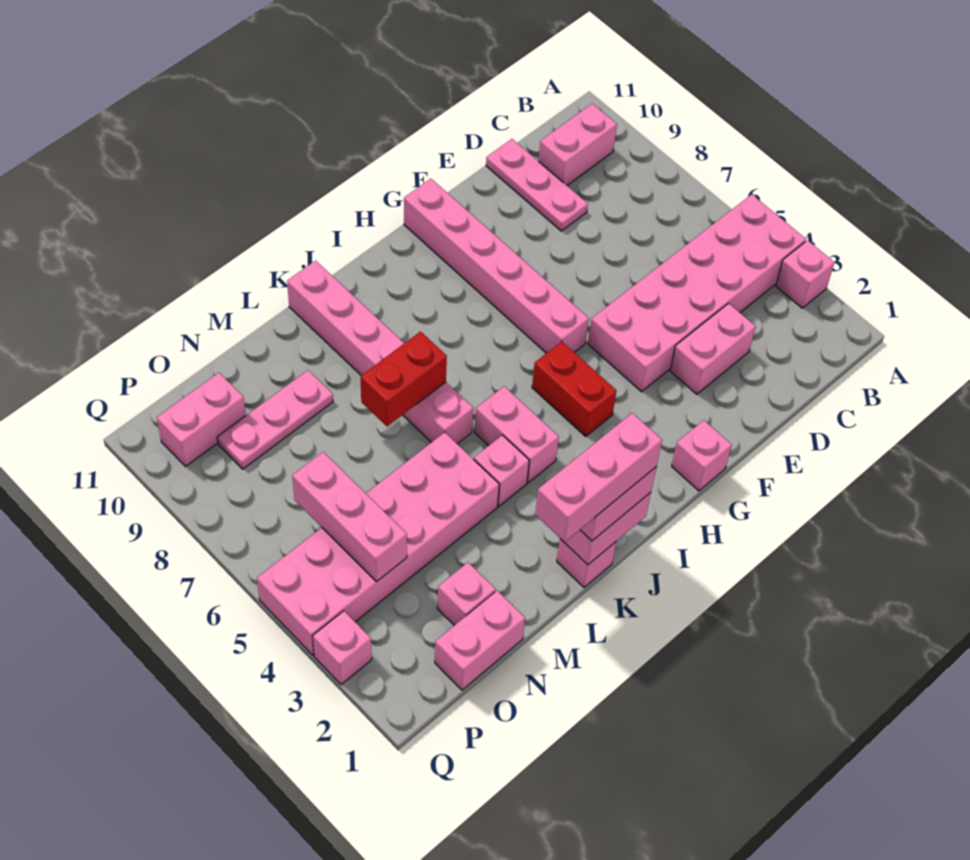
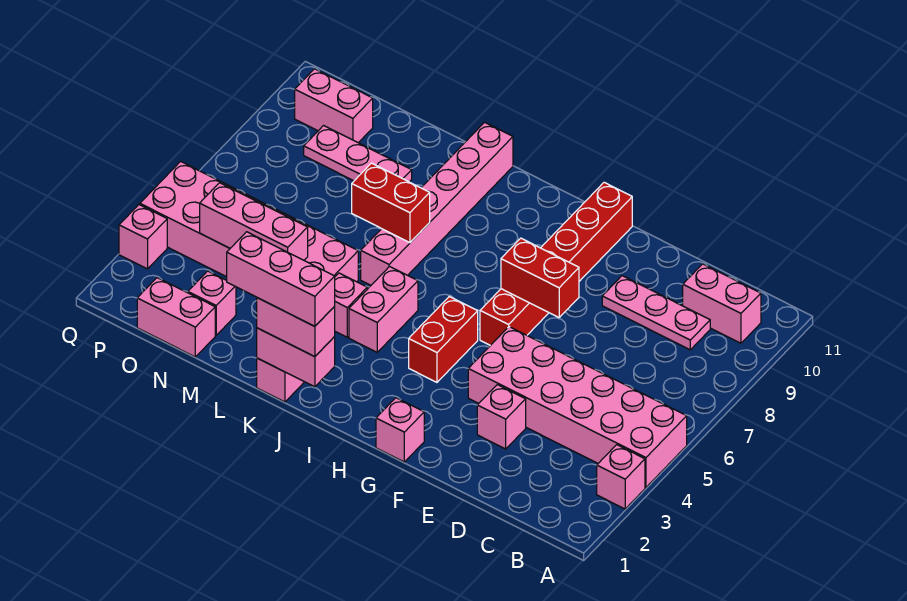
pink 1x2 brick [670,303,756,394] -> pink 1x1 brick [477,385,526,449]
pink 1x3 plate [486,139,588,231] -> pink 1x3 plate turned to [602,276,710,350]
none -> red 1x2 brick [501,238,579,317]
pink 1x6 brick [404,179,589,353] -> red 1x6 brick [480,182,632,346]
pink 1x3 brick [292,452,407,582] -> pink 1x3 brick turned to [200,183,308,260]

